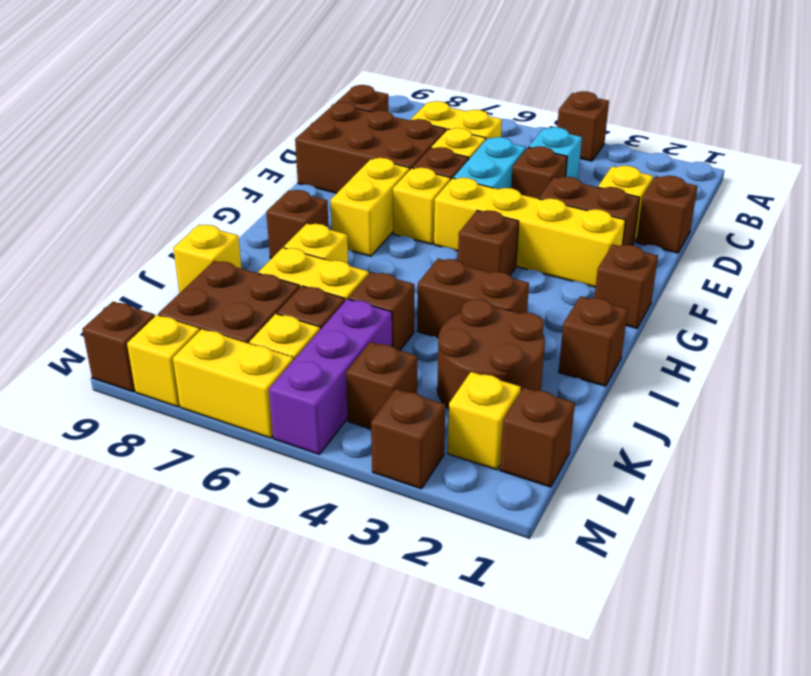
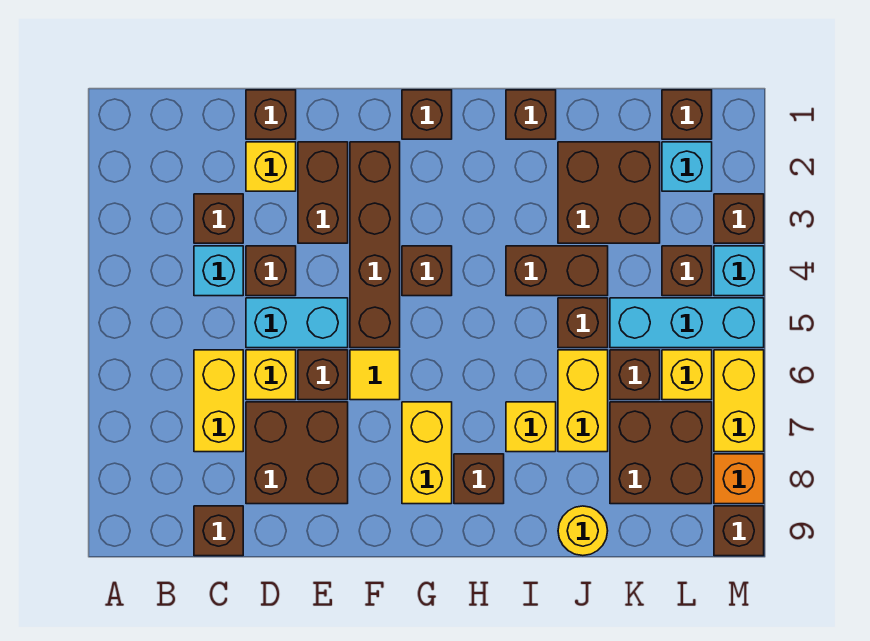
brown 1x1 brick [557,91,609,161] -> brown 1x1 brick moved to [194,194,243,243]
brown 2x3 brick [295,102,446,193] -> brown 2x2 brick [246,402,348,504]
yellow 1x4 brick [434,178,625,287] -> brown 1x4 brick [350,142,400,348]
yellow 1x1 brick [393,168,451,244] -> yellow 1x1 tile [350,350,400,400]
yellow 1x2 brick [330,158,410,256] -> yellow 1x2 brick turned to [402,402,452,504]
brown 1x2 brick [417,259,529,338] -> brown 1x2 brick turned to [506,246,608,296]
brown 2x2 round brick [437,299,545,409] -> brown 2x2 brick [558,142,660,243]
yellow 1x1 brick [173,225,242,293] -> yellow 1x1 round brick [558,506,608,556]
purple 1x3 brick [269,299,392,454] -> cyan 1x3 brick [610,298,764,348]
yellow 1x1 brick [448,372,521,470] -> cyan 1x1 brick [662,142,712,191]
none -> cyan 1x1 brick [714,246,764,296]
yellow 1x1 brick [127,315,200,407] -> orange 1x1 brick [714,454,764,504]

